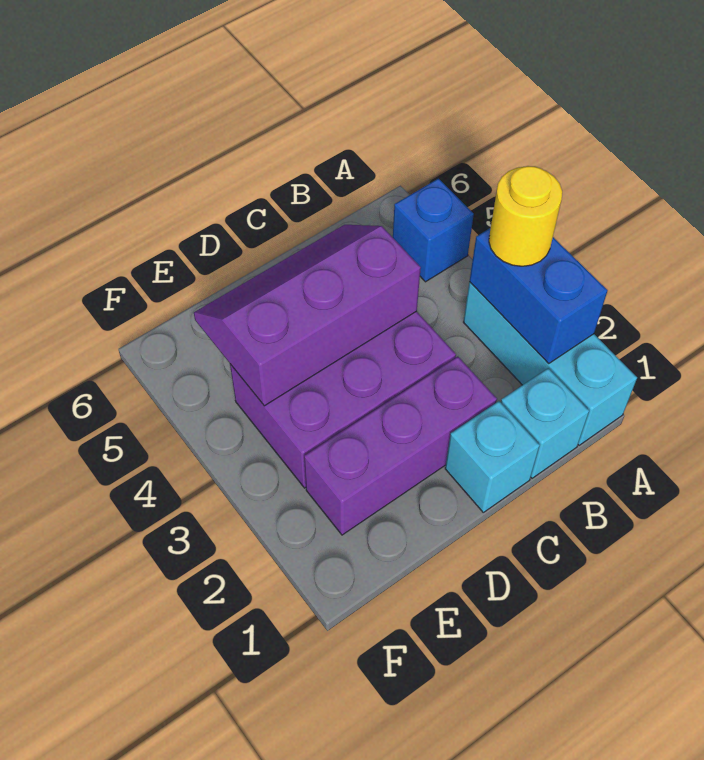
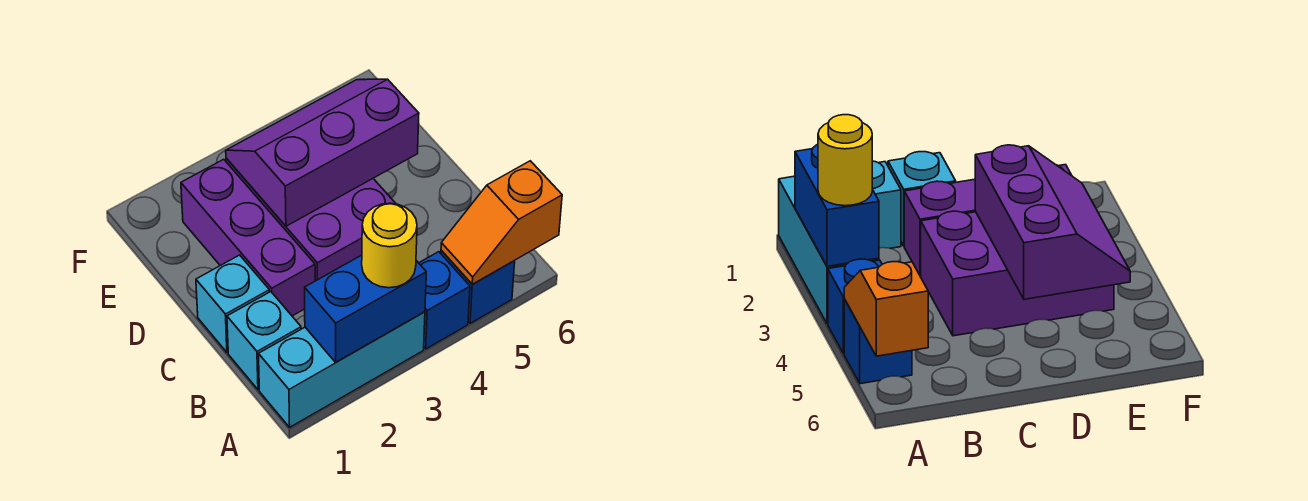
none -> blue 1x1 brick [419,252,470,349]
none -> orange 1x2 slope [441,161,562,284]
purple 2x3 slope [194,225,421,406] -> purple 2x3 slope turned to [226,79,419,226]

